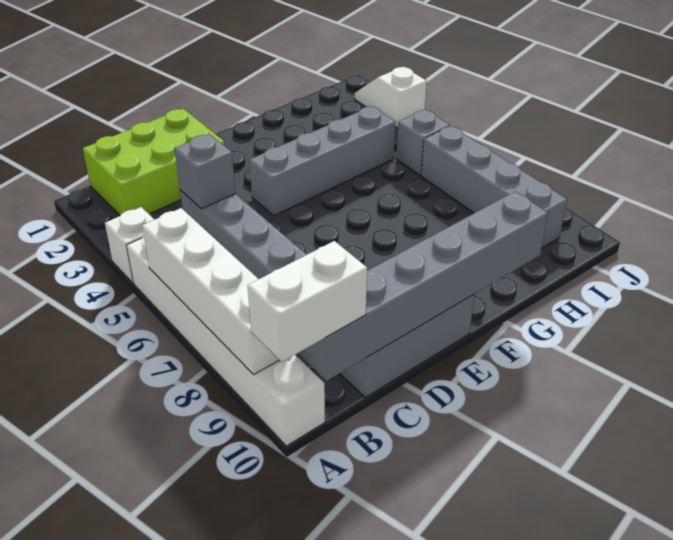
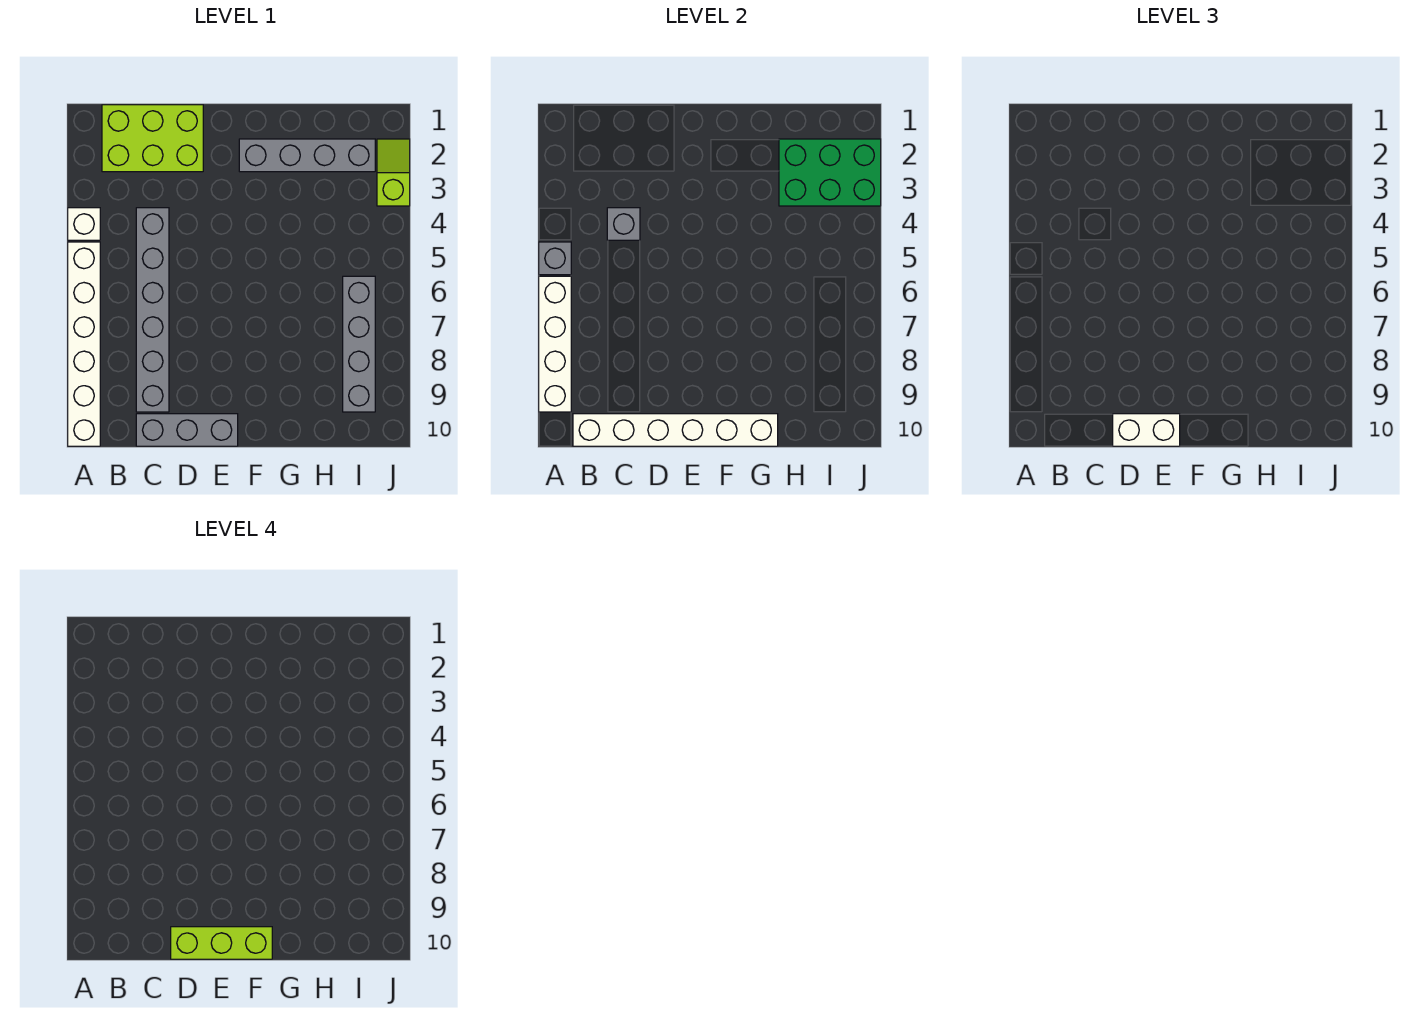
white 1x2 brick [248,241,367,362] -> white 1x2 brick moved to [1113,414,1180,446]
grey 1x6 brick [297,191,548,381] -> white 1x6 brick [573,414,778,446]
none -> lime 1x3 brick [171,927,272,959]
grey 1x4 brick [249,106,396,216] -> grey 1x4 brick moved to [239,139,375,172]
none -> green 2x3 brick [779,139,881,206]
grey 1x1 brick [396,109,450,175] -> grey 1x1 brick moved to [539,242,571,275]
white 1x2 slope [355,67,427,128] -> lime 1x2 slope [377,139,410,206]

